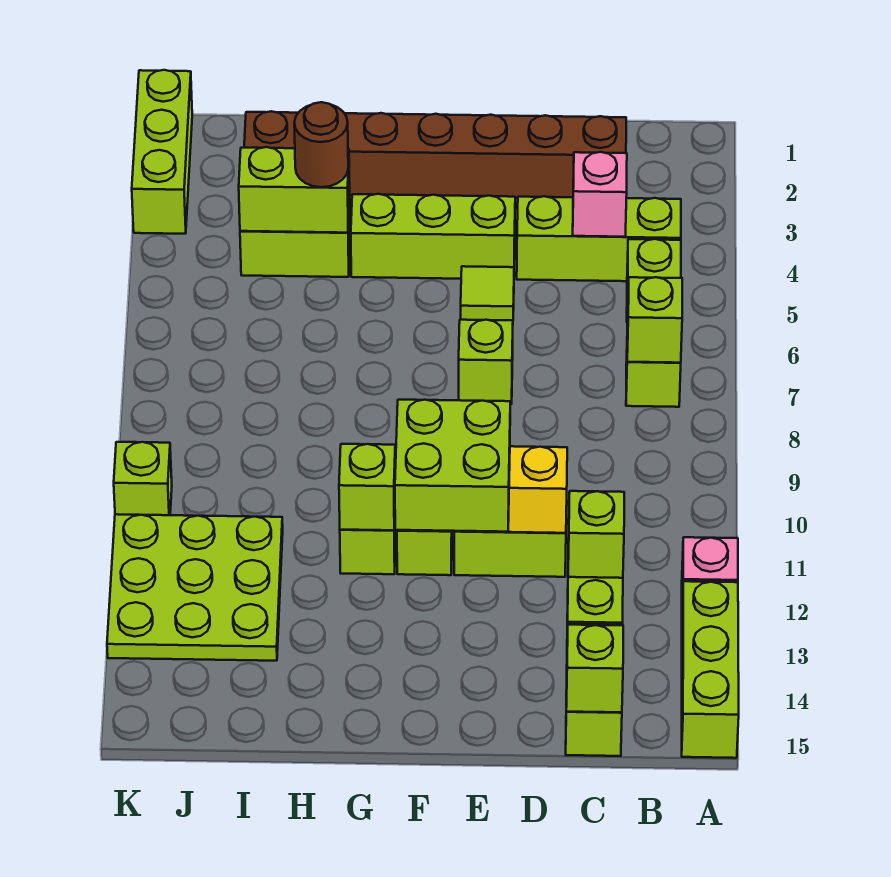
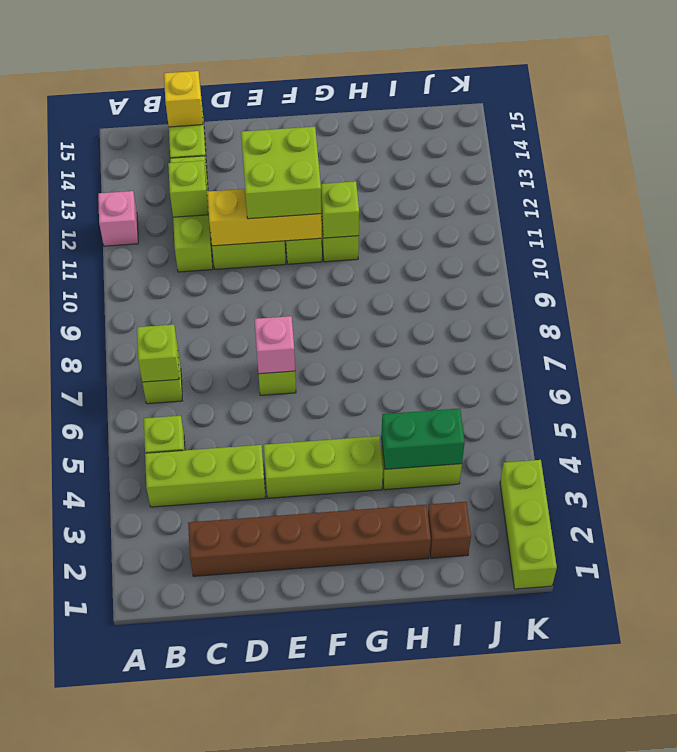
lime 1x3 brick [682,581,739,758] -> none
pink 1x1 brick [573,152,627,237] -> pink 1x1 brick moved to [255,316,295,374]
lime 1x1 brick [566,625,623,712] -> yellow 1x1 brick [164,71,203,127]
lime 1x1 tile [461,266,514,321] -> none
lime 1x2 brick [239,147,350,233] -> green 1x2 brick [381,408,465,469]
brown 1x1 round brick [294,102,348,187] -> none
lime 3x3 plate [107,514,283,661] -> none
lime 1x1 brick [114,442,172,515] -> none

